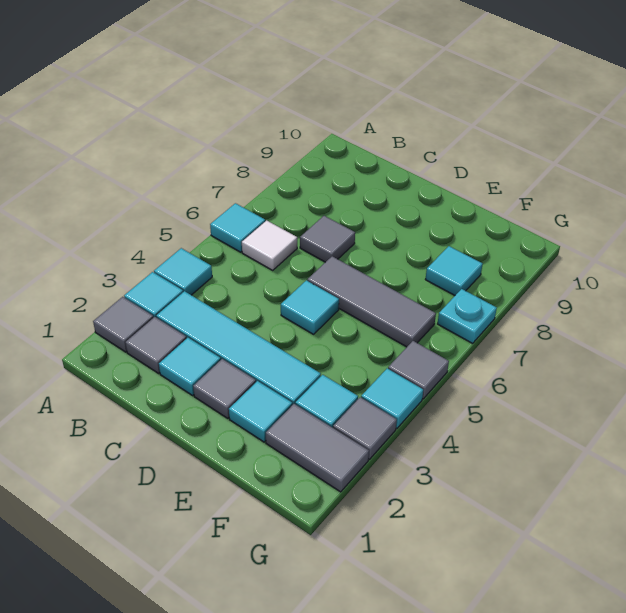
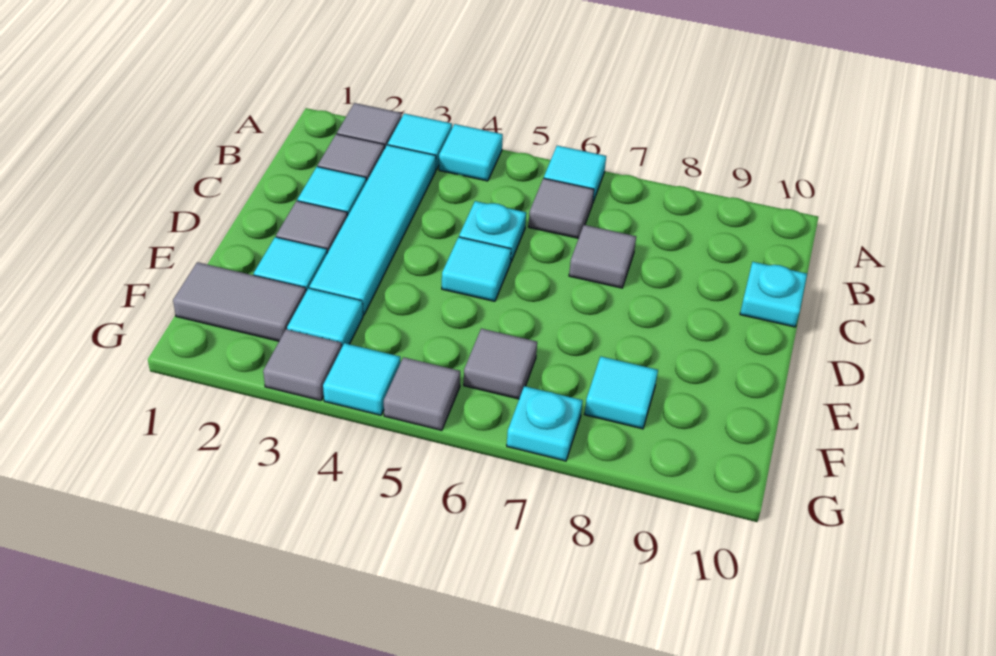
white 1x1 tile [242,220,297,270] -> grey 1x1 tile [529,178,594,238]
none -> cyan 1x1 plate [459,201,526,263]
none -> cyan 1x1 plate [740,262,807,327]
grey 1x3 tile [307,256,436,347] -> grey 1x1 tile [464,329,537,399]
grey 1x2 tile [266,404,369,492] -> grey 1x2 tile turned to [173,262,306,341]

